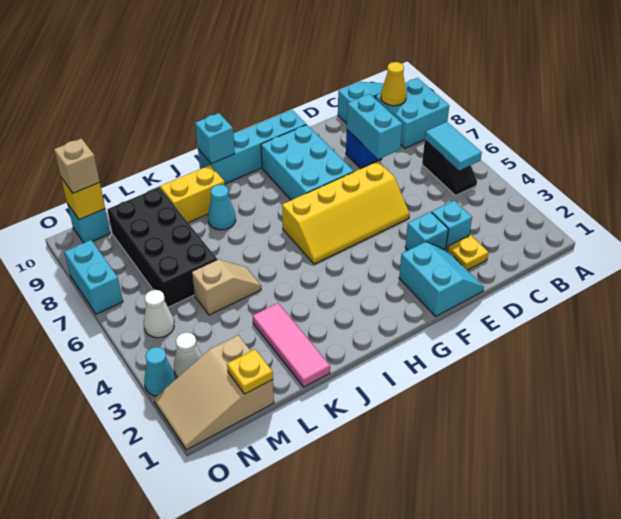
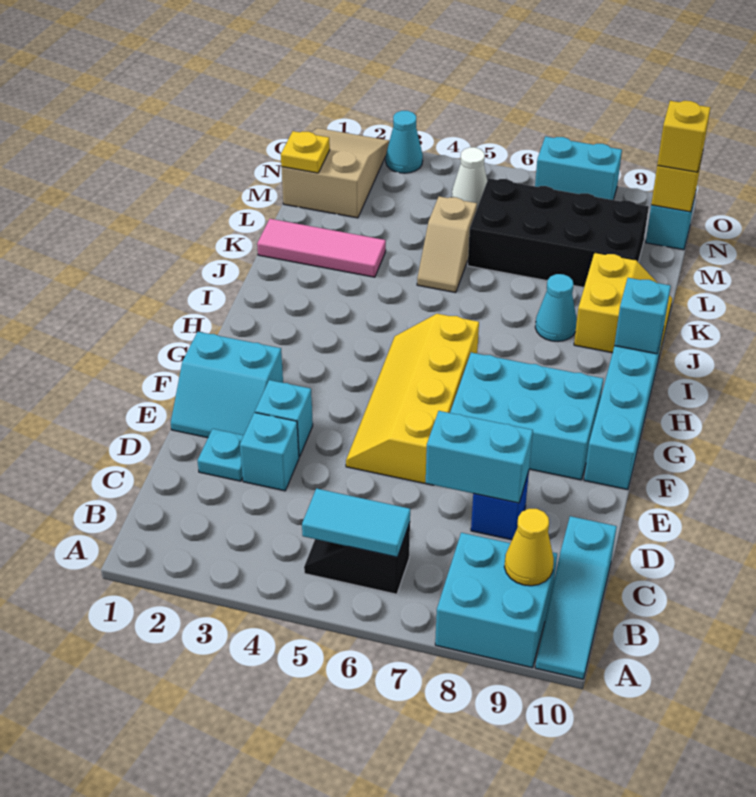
yellow 1x1 plate [448,235,489,270] -> cyan 1x1 plate [198,429,244,481]
white 1x1 cone [174,332,202,377] -> none
tan 1x1 brick [54,138,100,193] -> yellow 1x1 brick [657,101,710,172]

